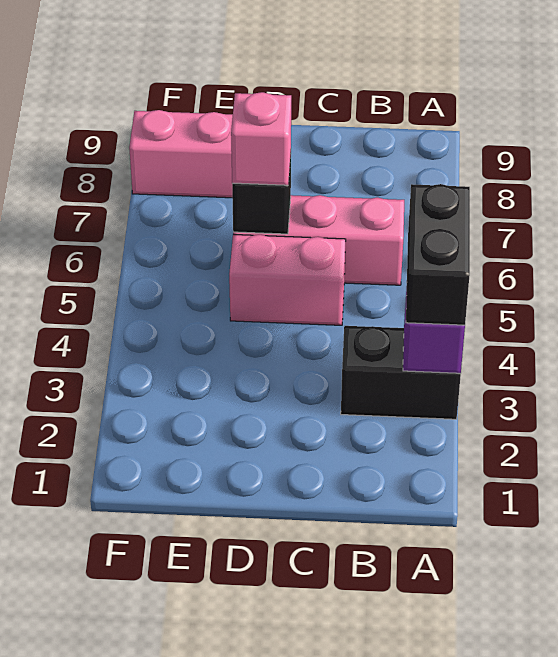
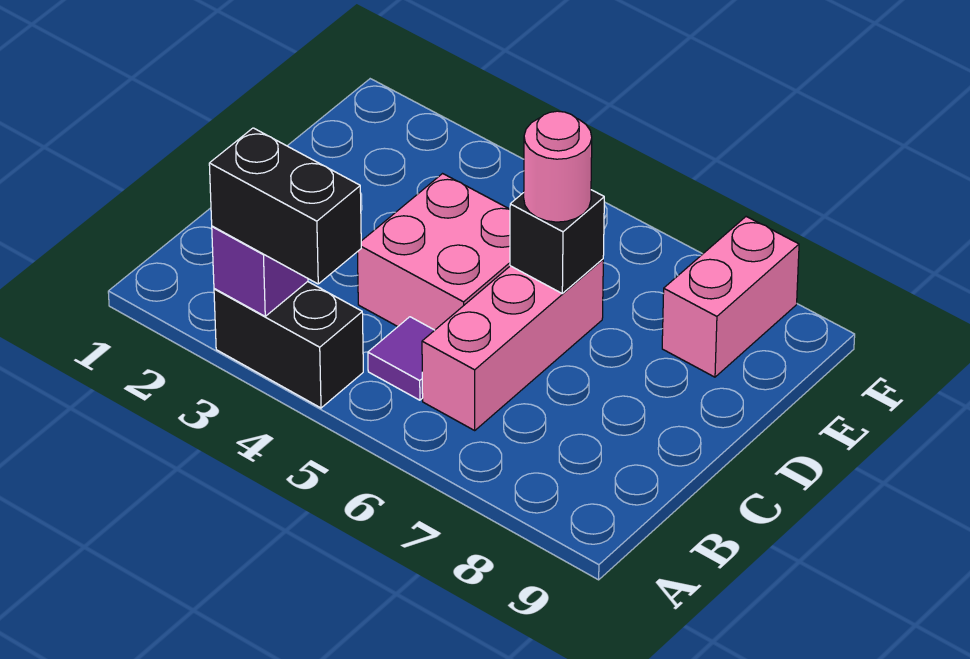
black 1x2 brick [341,326,461,419] -> black 1x2 brick turned to [214,282,363,408]
none -> purple 1x1 tile [368,317,434,400]
pink 1x2 brick [229,234,346,325] -> pink 2x2 brick [357,174,510,330]
pink 1x1 brick [231,92,291,185] -> pink 1x1 round brick [524,111,592,222]

